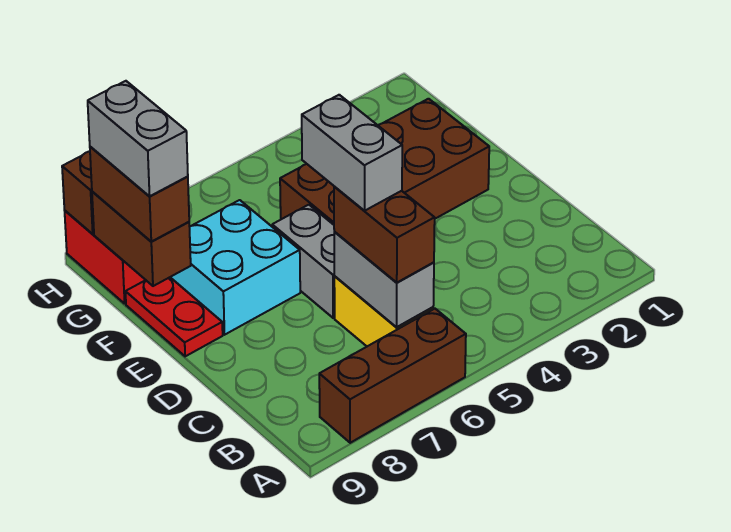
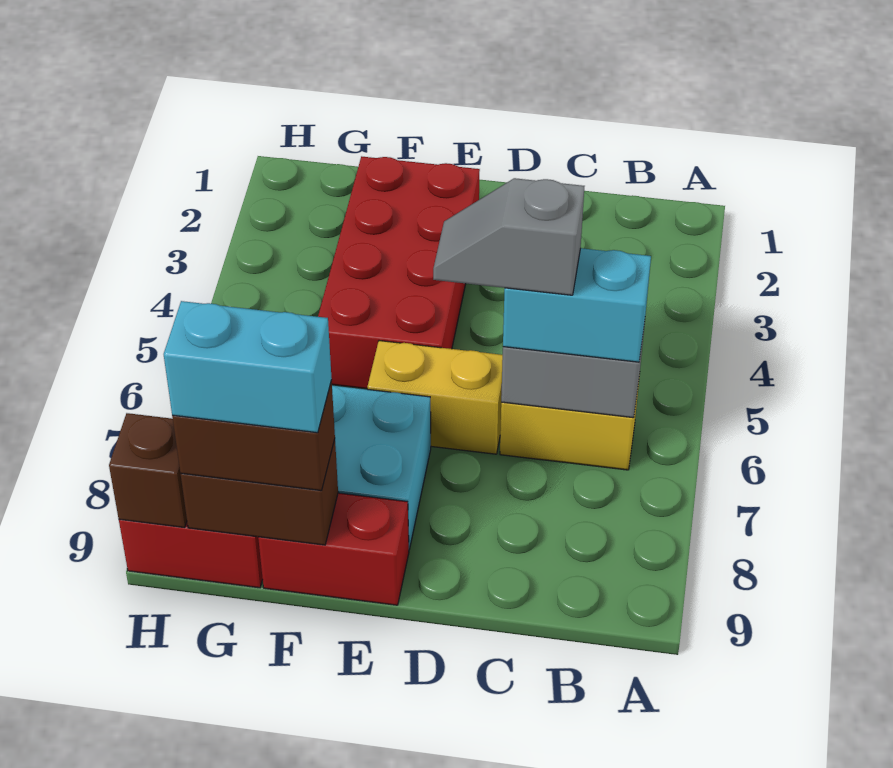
brown 1x3 brick [319,309,466,443] -> none
brown 1x2 brick [334,186,435,283] -> cyan 1x2 brick [503,248,651,362]
grey 1x2 brick [302,95,402,211] -> grey 1x2 slope [433,178,584,295]
grey 1x2 brick [272,205,335,318] -> yellow 1x2 brick [367,341,503,454]
brown 2x4 brick [280,99,489,225] -> red 2x4 brick [318,156,480,389]
red 1x2 plate [125,277,223,356] -> red 1x2 brick [258,493,409,605]
grey 1x2 brick [88,81,188,196] -> cyan 1x2 brick [164,301,332,433]

